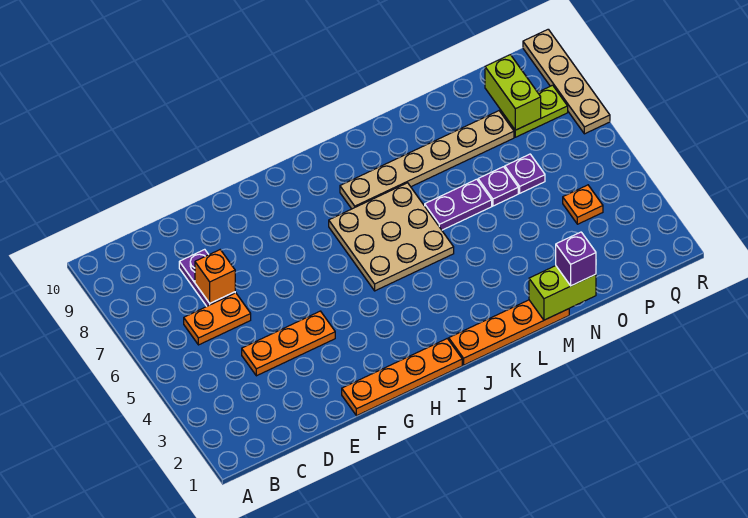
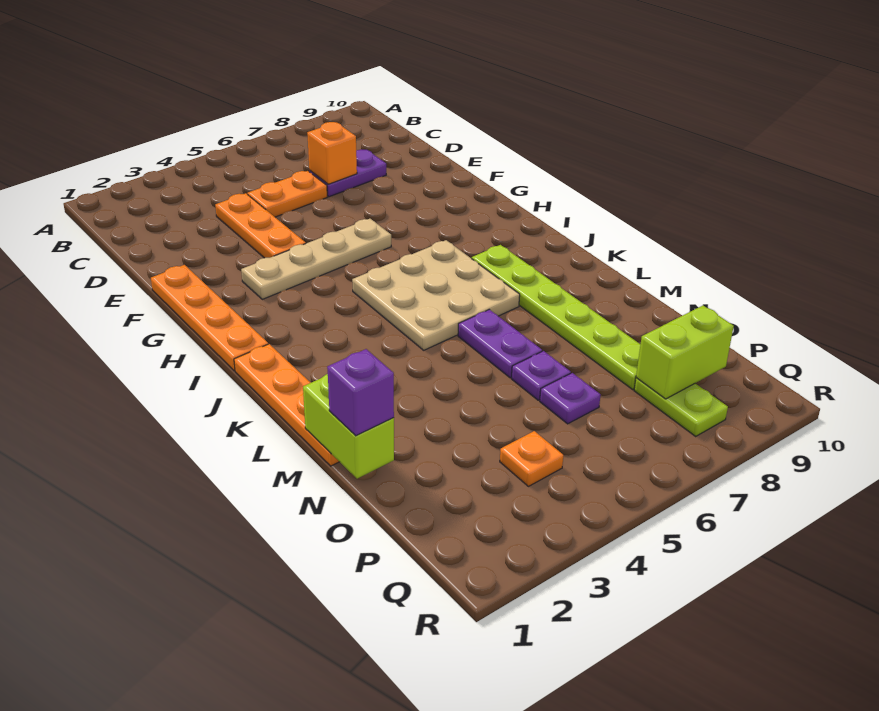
orange 1x2 plate [184,293,251,345] -> orange 1x2 plate turned to [247,171,327,217]
tan 1x6 plate [340,111,514,209] -> lime 1x6 plate [472,245,640,389]
tan 1x4 plate [523,29,610,134] -> tan 1x4 plate moved to [241,219,391,299]

